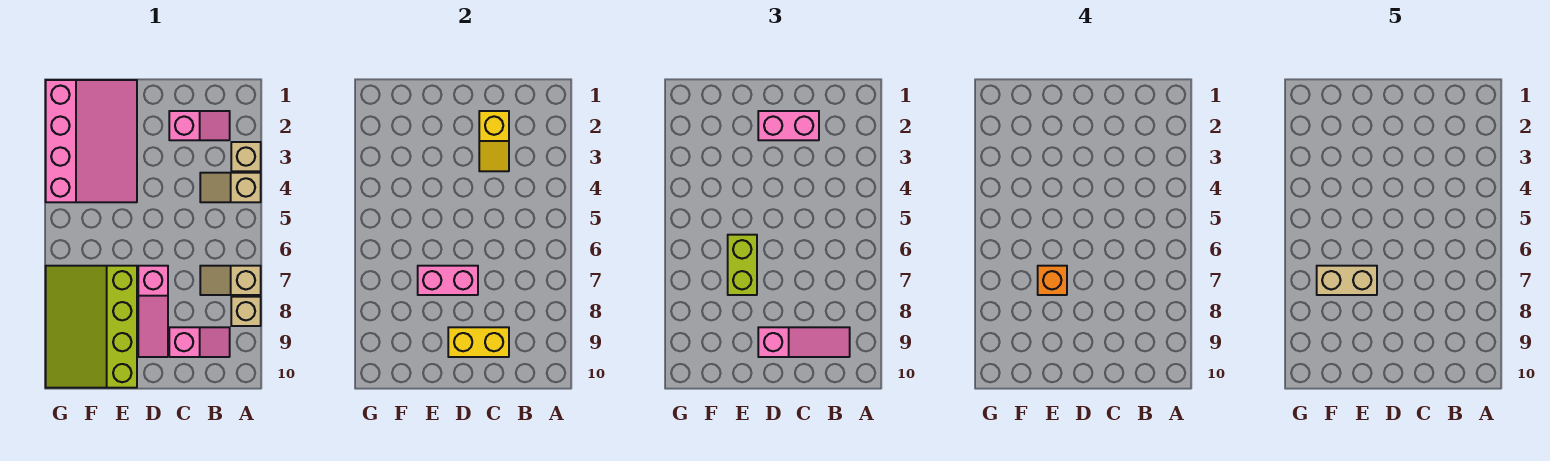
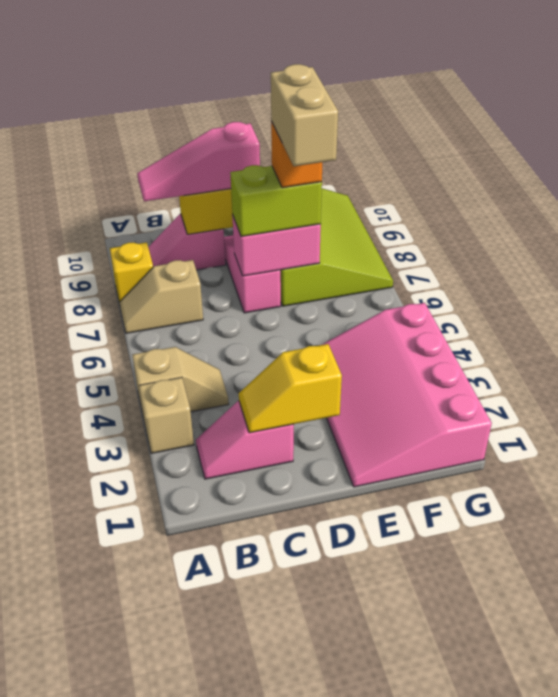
tan 1x2 slope [200,266,261,295] -> tan 1x2 slope turned to [119,260,203,333]
tan 1x1 brick [231,297,261,326] -> yellow 1x1 brick [110,242,153,304]
yellow 1x2 slope [479,111,509,171] -> yellow 1x2 slope turned to [239,344,342,433]
pink 1x2 brick [758,111,819,140] -> none
lime 1x2 brick [728,235,757,295] -> lime 1x2 brick turned to [230,165,322,237]
tan 1x2 brick [1317,266,1377,295] -> tan 1x2 brick turned to [271,64,338,166]

